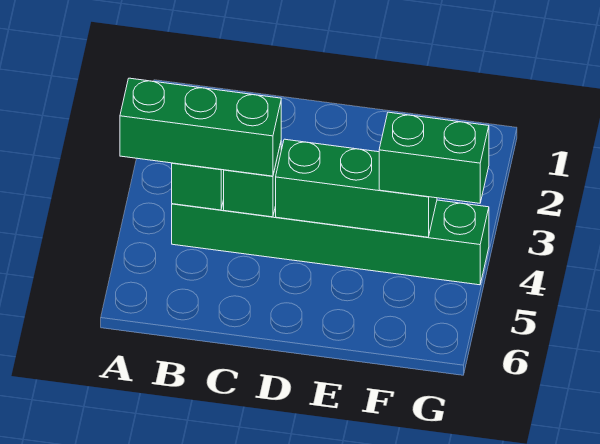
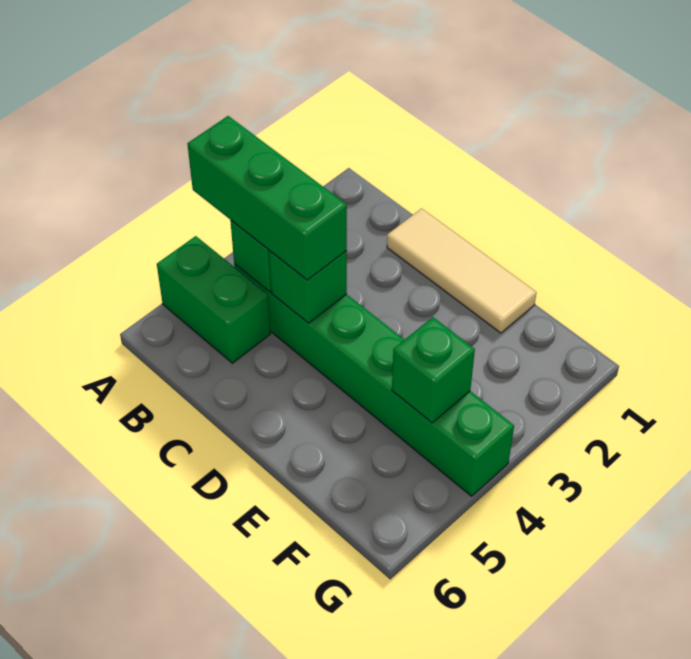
none -> tan 1x3 tile [387,209,537,333]
green 1x3 brick [276,139,437,237] -> green 1x1 brick [392,317,475,423]
green 1x2 brick [379,112,489,203] -> green 1x2 brick moved to [157,236,270,363]

